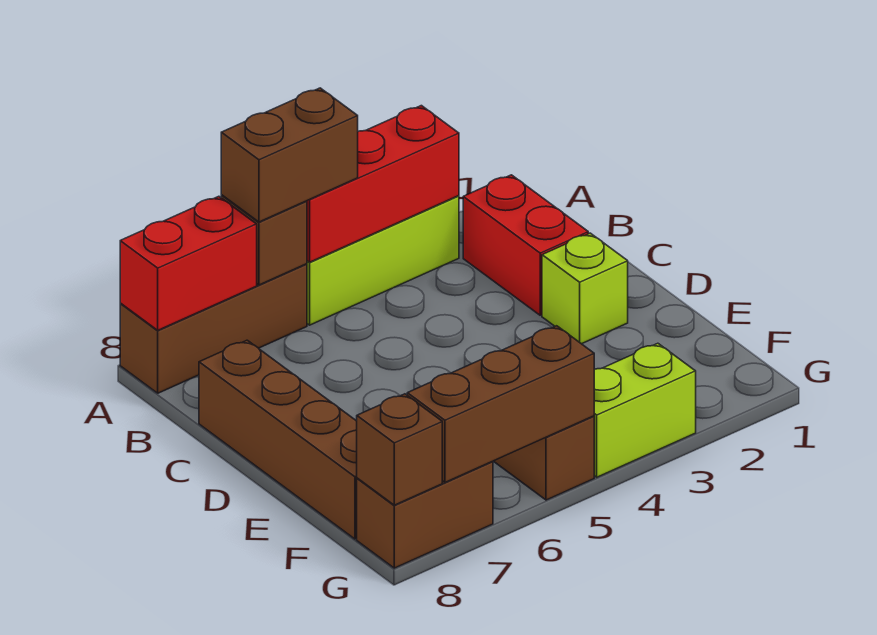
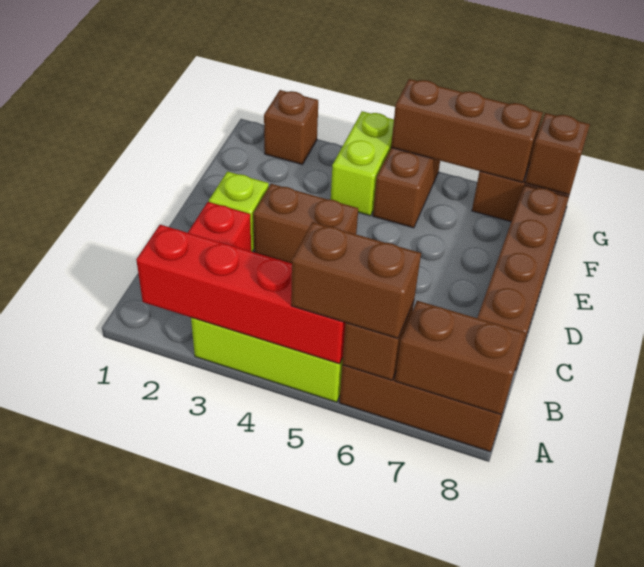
red 1x3 brick [307,106,459,262] -> red 1x4 brick [136,225,345,364]
red 1x2 brick [120,196,257,330] -> brown 1x2 brick [395,301,525,414]
none -> brown 1x2 brick [253,184,358,263]
none -> brown 1x1 brick [264,90,318,165]
lime 1x2 brick [594,343,696,477] -> lime 1x2 brick turned to [331,111,394,216]

